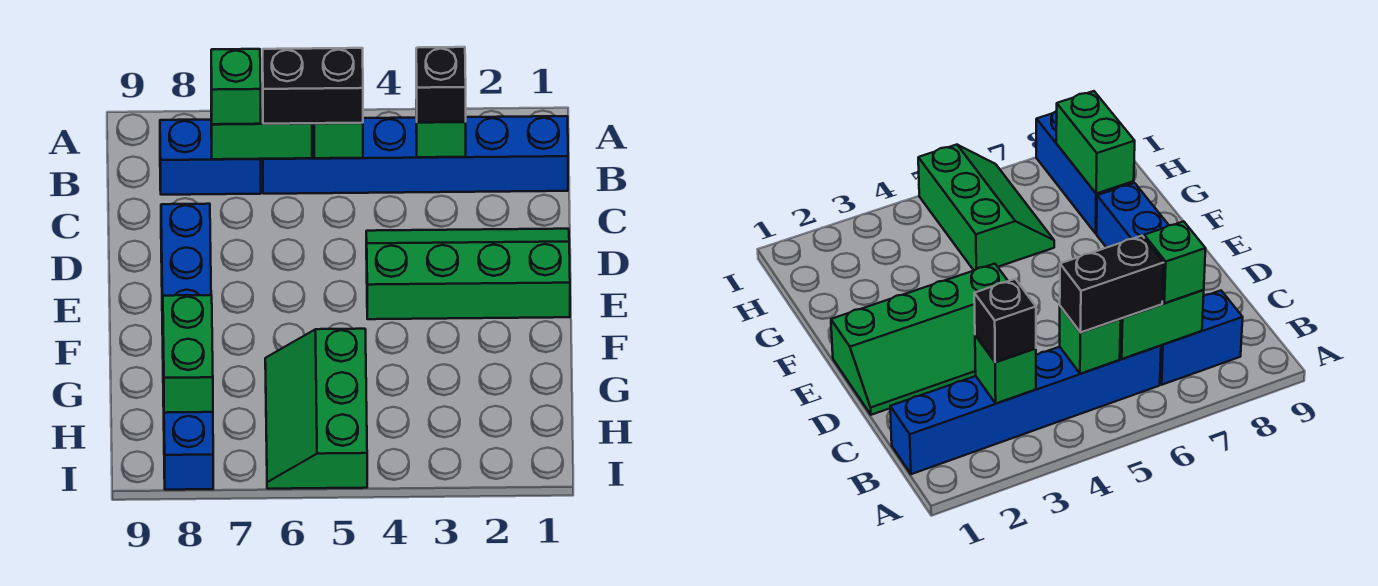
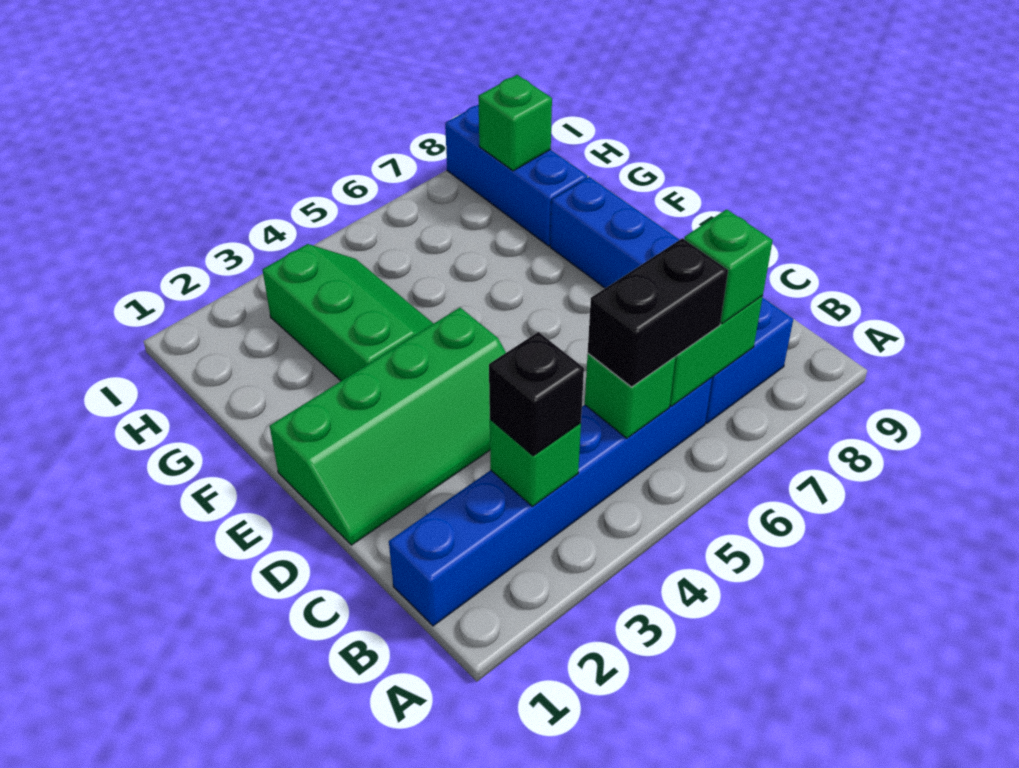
green 2x3 slope [265,329,367,489] -> green 2x3 slope moved to [263,244,434,381]
green 1x2 brick [163,295,213,413] -> green 1x1 brick [478,75,552,171]

